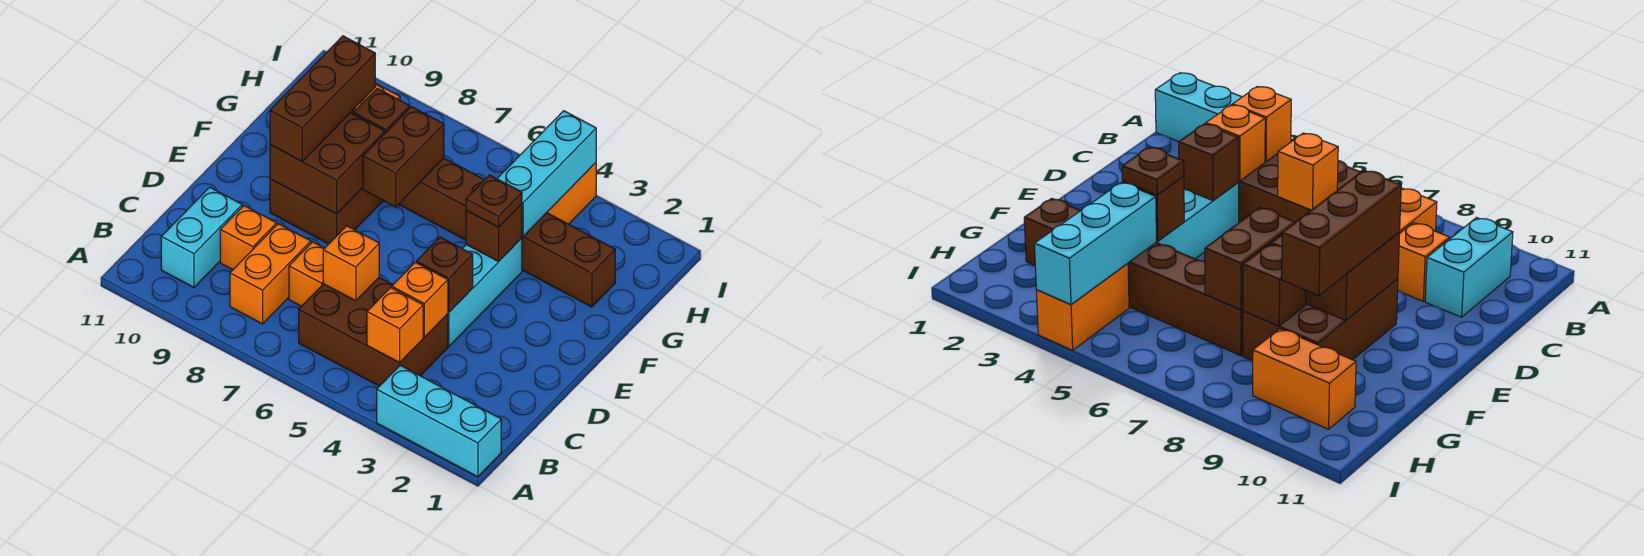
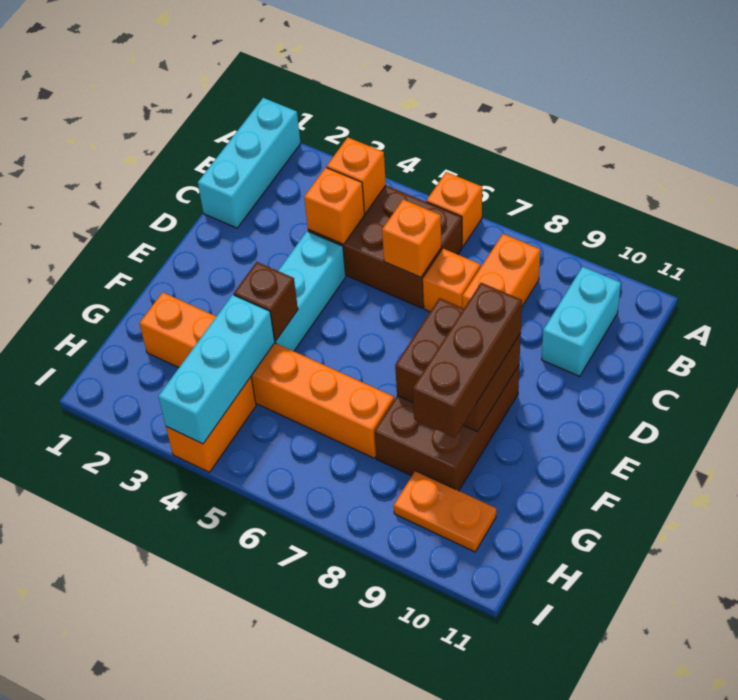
cyan 1x3 brick [377,365,501,477] -> cyan 1x3 brick turned to [198,98,301,228]
orange 1x1 brick [220,206,277,270] -> orange 1x1 brick moved to [426,172,482,246]
brown 1x1 brick [417,237,473,312] -> none
brown 1x1 plate [466,175,522,227] -> none
brown 1x2 brick [363,107,444,207] -> none
brown 1x6 brick [399,158,615,307] -> orange 1x6 brick [139,292,394,458]
brown 1x1 brick [354,88,410,133] -> none
orange 1x2 brick [1253,329,1356,429] -> orange 1x2 plate [394,471,496,552]

